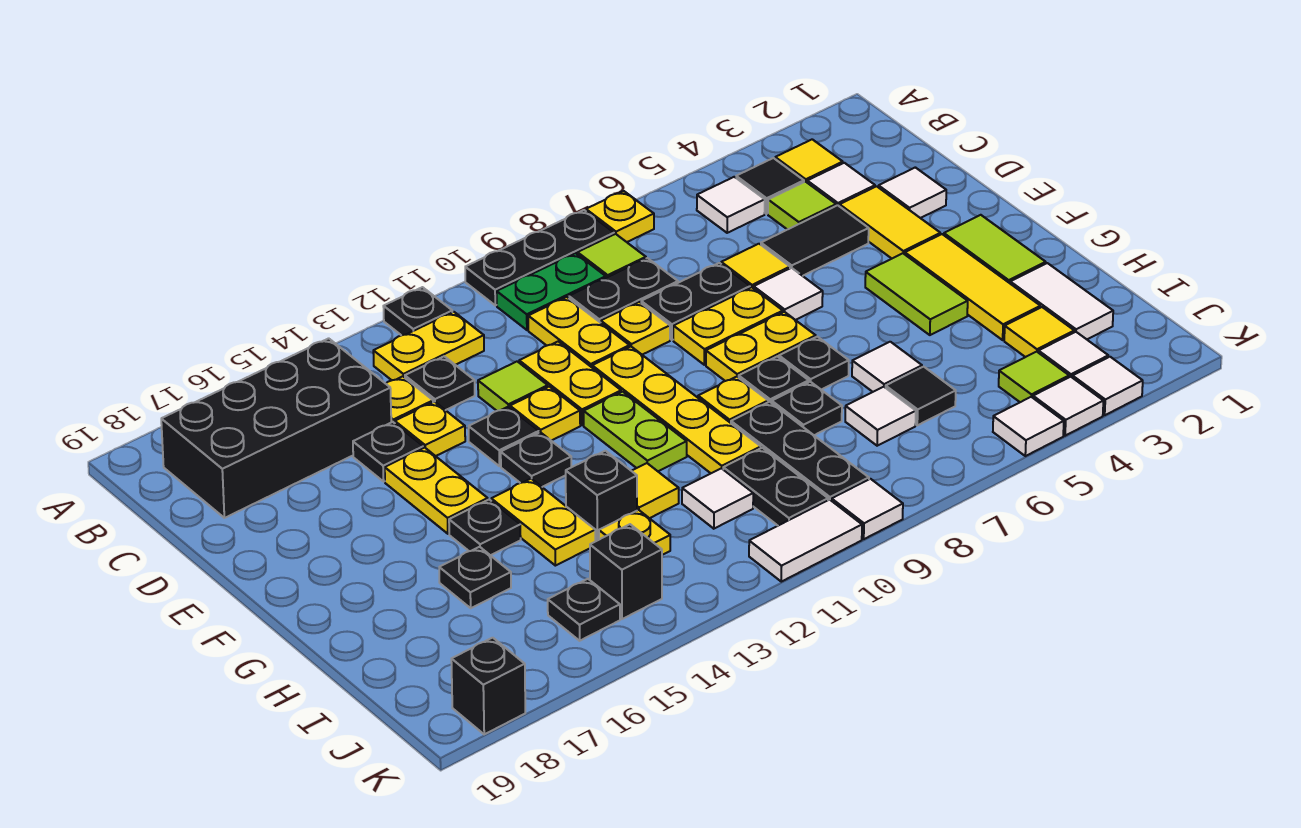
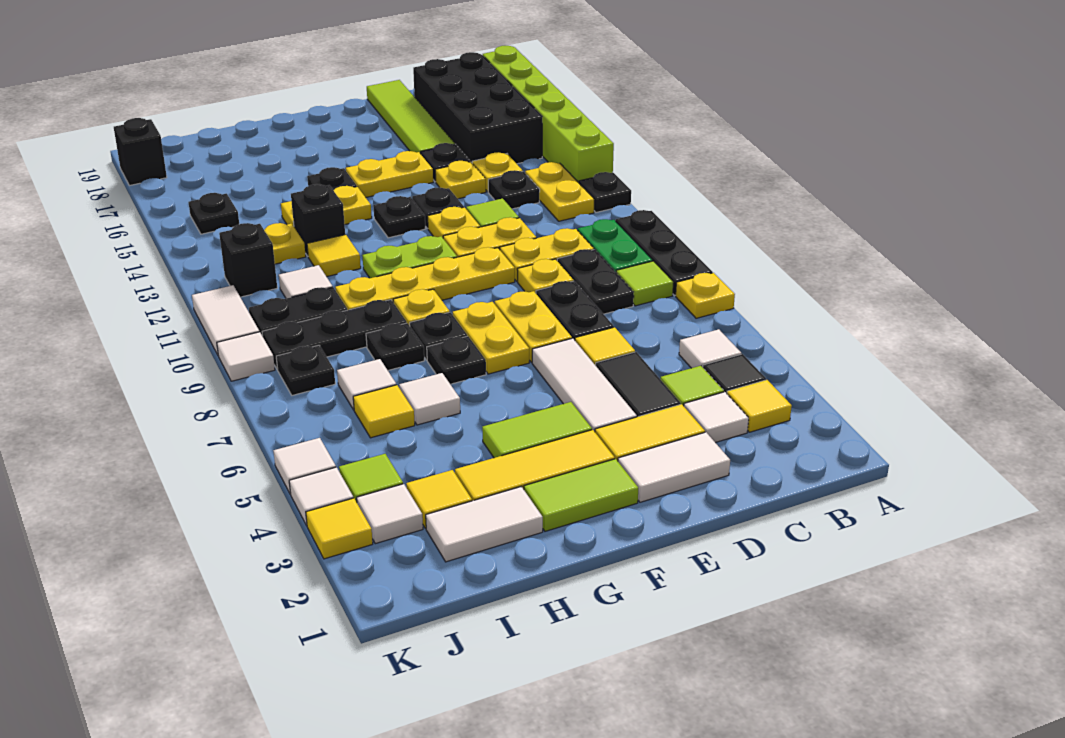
none -> lime 1x6 brick [483,46,614,183]
white 1x1 tile [879,167,946,218] -> white 1x2 tile [618,432,730,502]
none -> lime 1x4 tile [367,80,455,154]
white 1x1 tile [754,268,823,320] -> white 1x3 tile [532,338,637,432]
black 1x1 plate [439,547,511,608] -> black 1x1 plate moved to [276,345,335,395]
black 1x1 tile [886,367,956,425] -> yellow 1x1 tile [353,385,415,438]
black 1x1 brick [590,524,662,619] -> black 1x1 brick moved to [219,223,277,297]
white 1x1 tile [1073,357,1143,415] -> yellow 1x1 tile [306,498,373,559]

